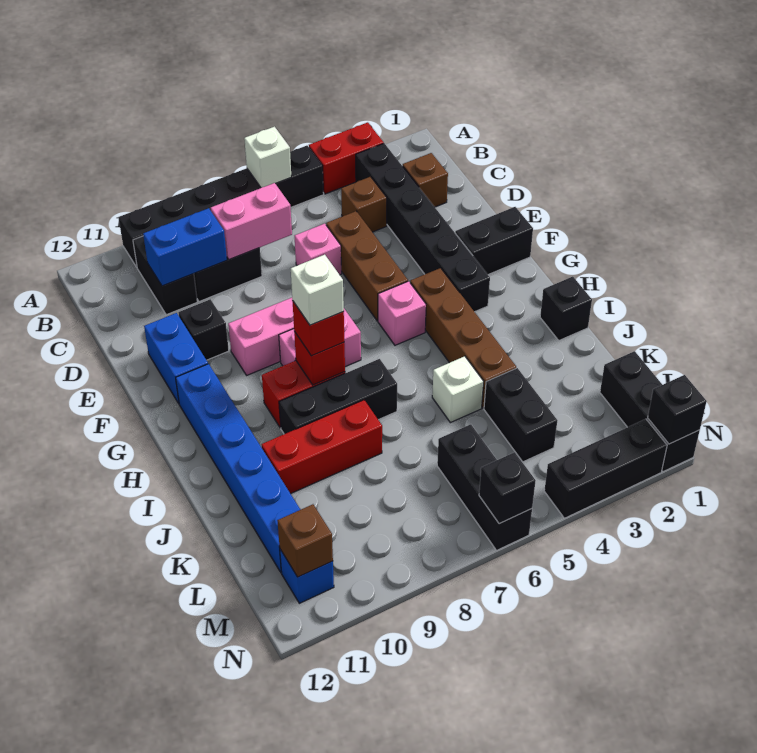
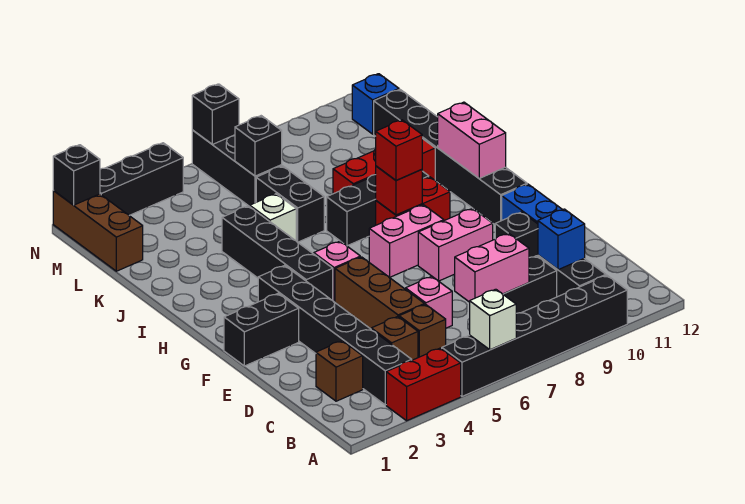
blue 1x2 brick [143,208,227,286] -> blue 1x1 brick [538,209,585,270]
brown 1x4 brick [410,268,516,408] -> black 1x4 brick [222,206,333,300]
blue 1x6 brick [176,364,300,573] -> black 1x6 brick [374,89,527,224]
white 1x1 brick [291,255,344,325] -> none
none -> pink 1x2 brick [438,102,506,178]
black 1x1 brick [540,277,592,340] -> black 1x1 brick moved to [235,116,282,176]
black 1x2 brick [484,368,557,462] -> black 1x2 brick moved to [256,166,324,242]
black 1x3 brick [600,351,700,472] -> brown 1x3 brick [53,191,143,271]
brown 1x1 brick [277,504,333,577] -> brown 1x1 brick moved to [399,304,446,358]

